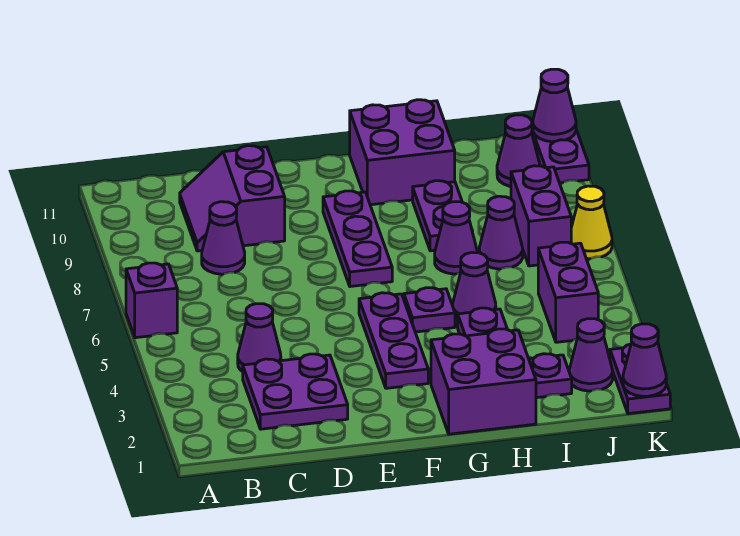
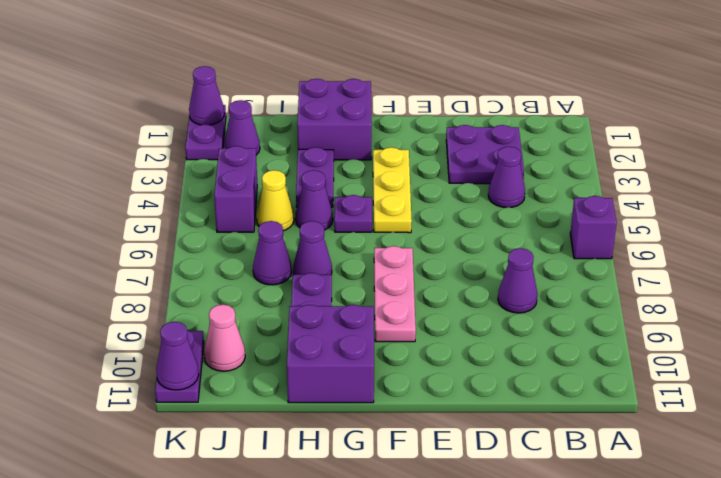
purple 2x2 slope [180,146,285,251] -> none
purple 1x3 plate [359,293,428,388] -> yellow 1x3 plate [373,147,412,233]
purple 1x3 plate [323,191,392,287] -> pink 1x3 plate [374,246,416,342]
purple 1x1 plate [529,354,572,398] -> none
purple 1x2 brick [511,166,572,266] -> none
purple 1x1 cone [497,115,540,187] -> pink 1x1 cone [204,304,245,371]
yellow 1x1 cone [571,186,612,259] -> yellow 1x1 cone moved to [257,170,294,231]

